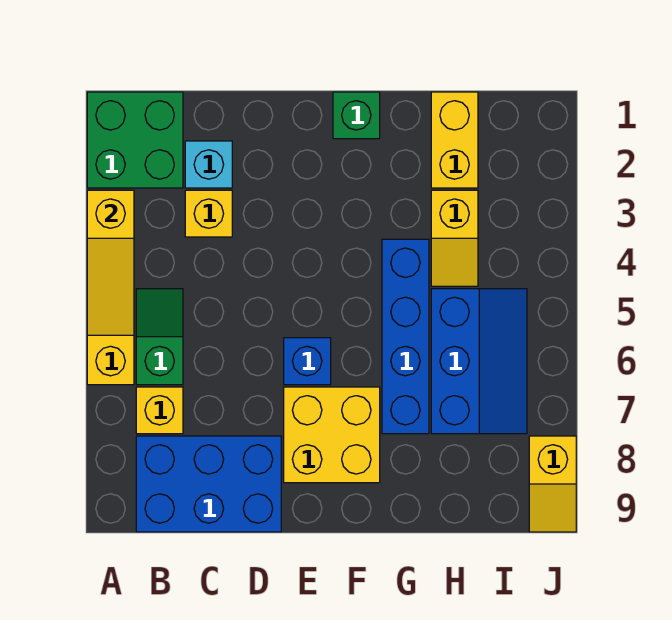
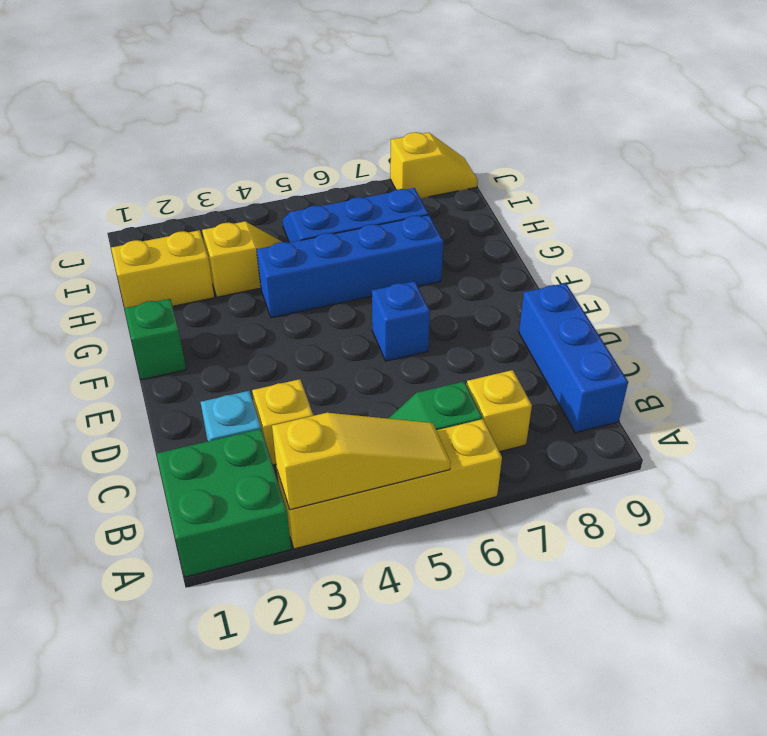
blue 2x3 brick [136,436,281,532] -> blue 1x3 brick [519,283,628,433]
yellow 2x2 brick [284,387,380,483] -> none

